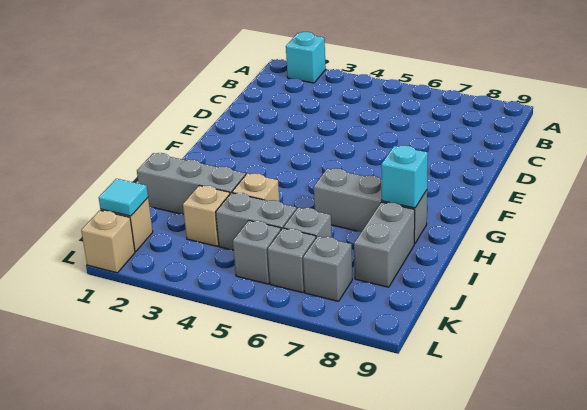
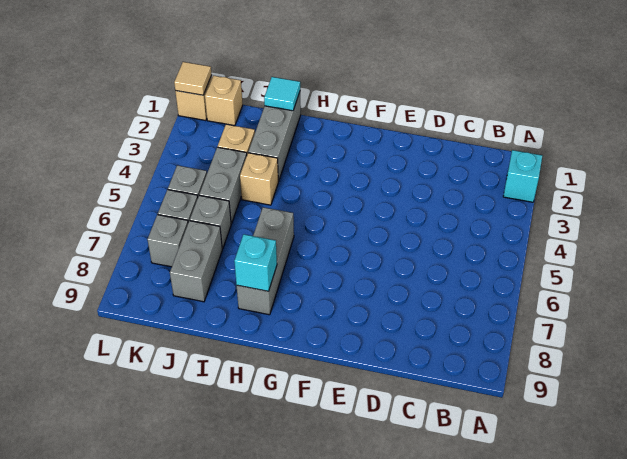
grey 1x2 brick [354,202,415,287] -> grey 1x2 brick turned to [170,221,222,302]
cyan 1x1 tile [99,179,148,216] -> cyan 1x1 tile moved to [264,77,300,111]
none -> tan 1x1 tile [174,62,212,95]

